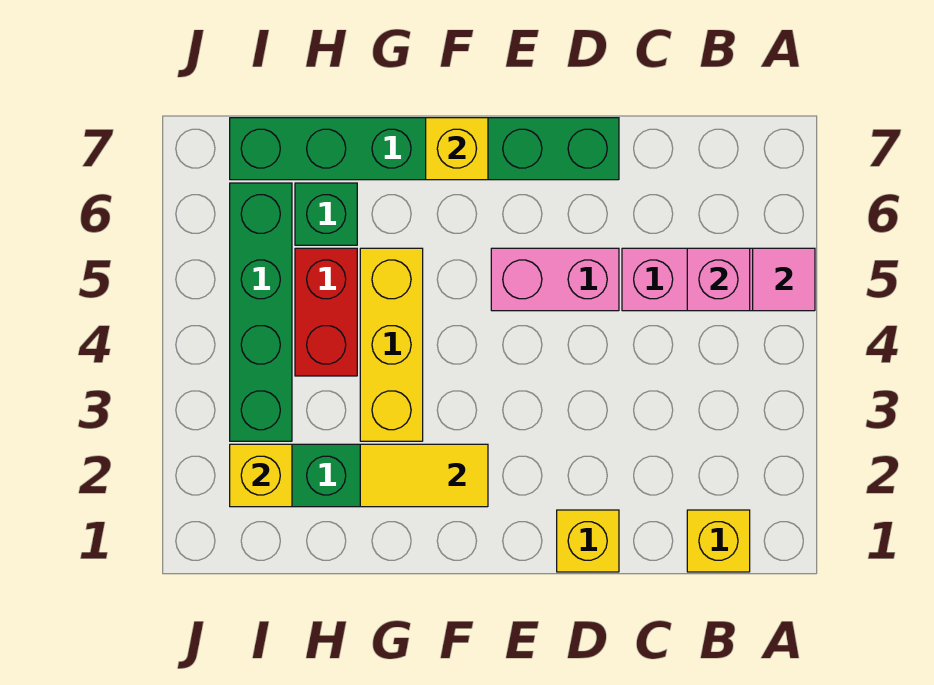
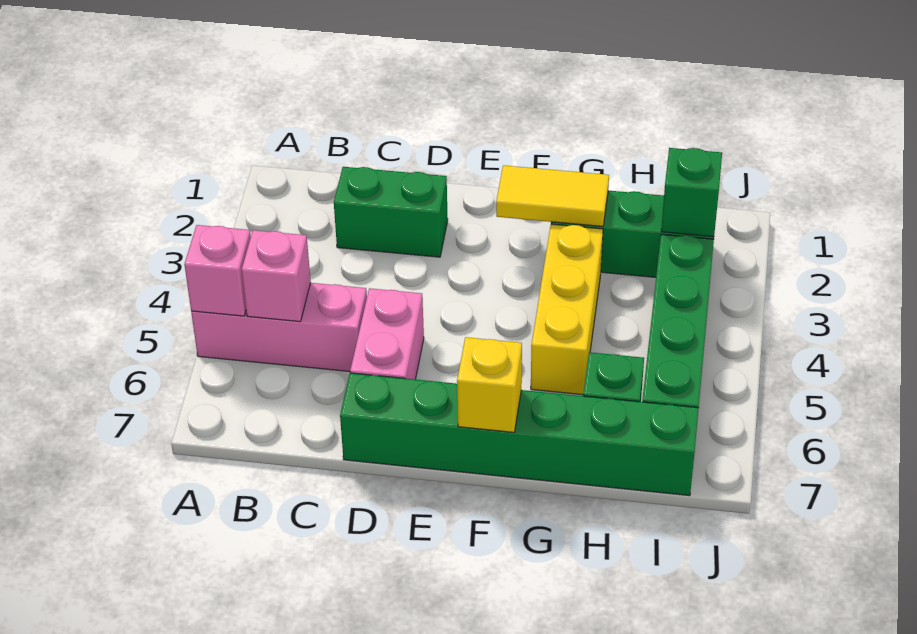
pink 1x1 tile [753,248,815,311] -> pink 1x1 brick [184,225,251,316]
yellow 1x1 brick [687,510,750,572] -> none
none -> green 1x2 brick [334,167,448,257]
yellow 1x1 brick [557,510,619,572] -> none
pink 1x2 brick [491,248,619,311] -> pink 1x2 brick turned to [350,288,424,379]
red 1x2 brick [295,248,357,376] -> none
yellow 1x1 brick [230,444,292,507] -> green 1x1 brick [661,148,722,237]

